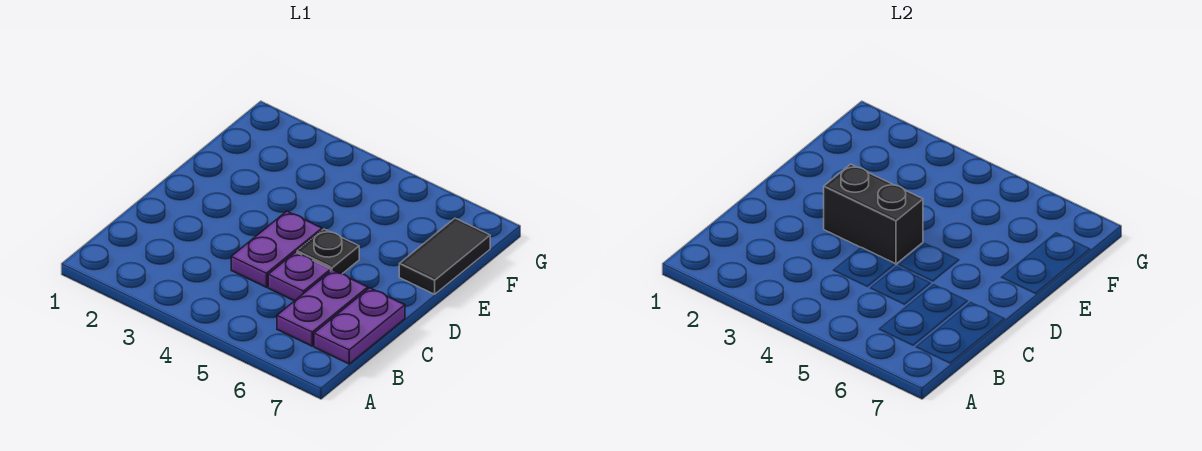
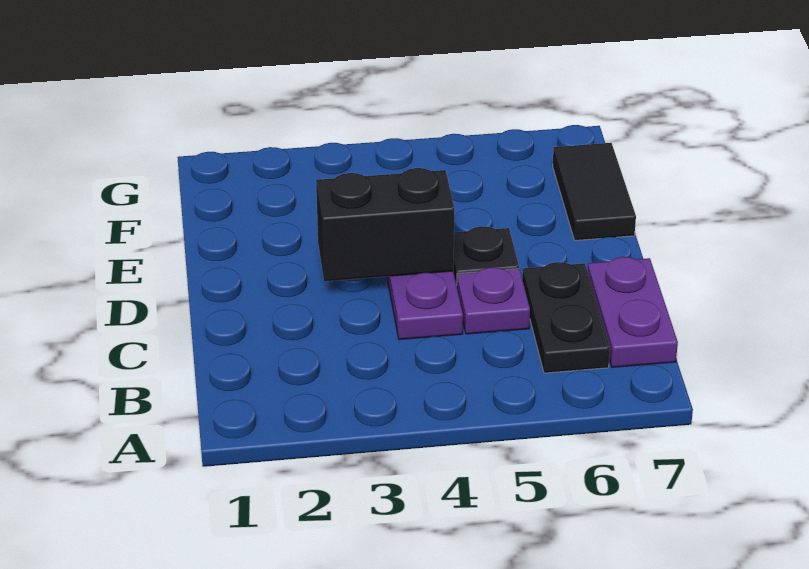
purple 1x2 plate [277,270,368,346] -> black 1x2 plate [522,262,610,373]

